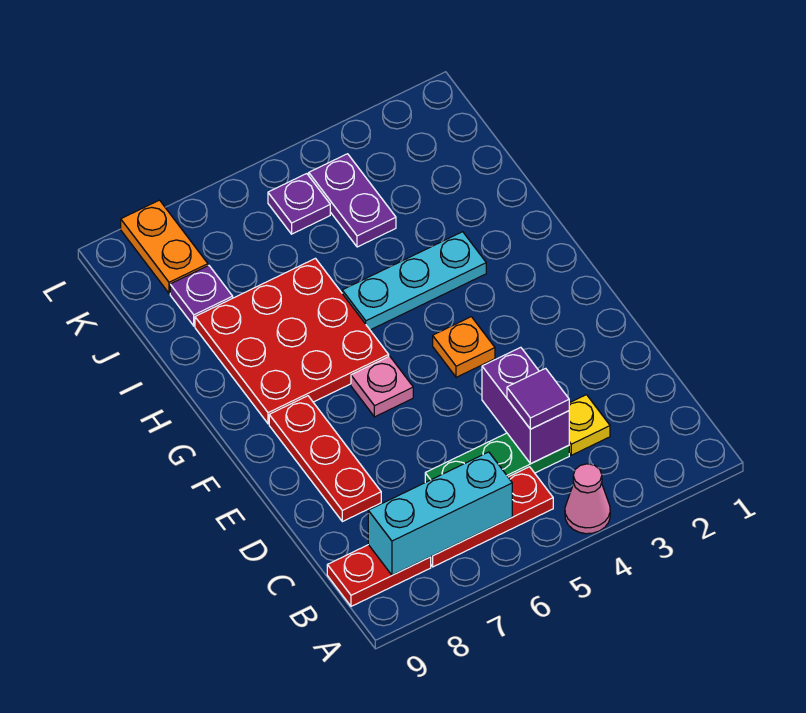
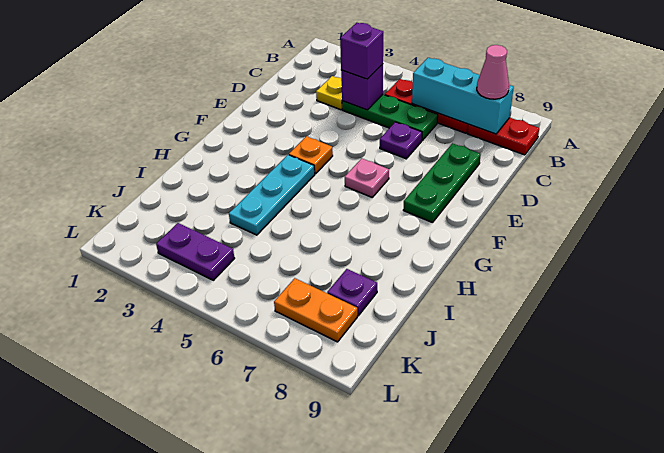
pink 1x1 cone [565,464,610,534] -> pink 1x1 cone moved to [477,45,509,99]
purple 1x2 brick [482,347,569,464] -> purple 1x1 brick [341,64,383,110]
purple 1x1 tile [507,368,569,429] -> purple 1x1 brick [340,23,383,79]
red 1x3 plate [269,396,381,522] -> green 1x3 plate [404,143,481,223]
red 3x3 plate [195,258,389,424] -> none
cyan 1x3 plate [342,232,486,330] -> cyan 1x3 plate turned to [229,155,315,235]
purple 1x2 plate [309,154,396,247] -> purple 1x2 plate turned to [156,223,235,280]
purple 1x1 plate [268,174,330,234] -> purple 1x1 plate moved to [380,122,422,159]
orange 1x2 plate [121,200,208,293] -> orange 1x2 plate turned to [274,278,357,342]

